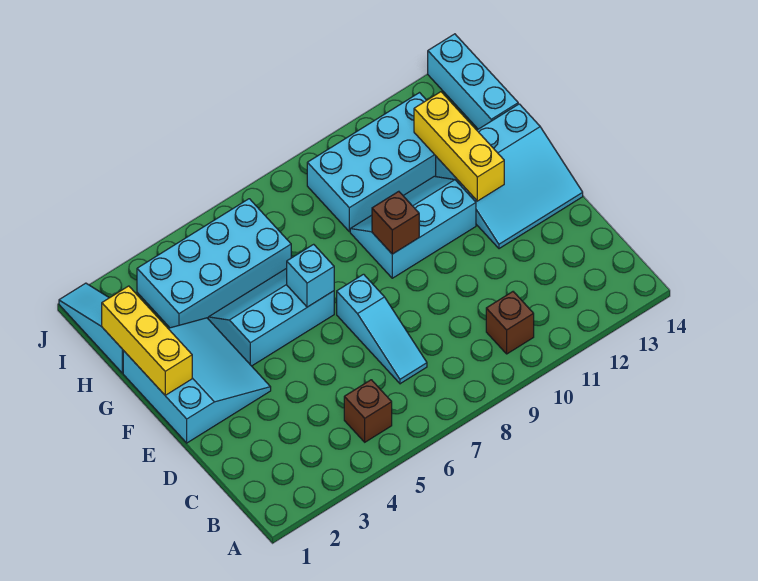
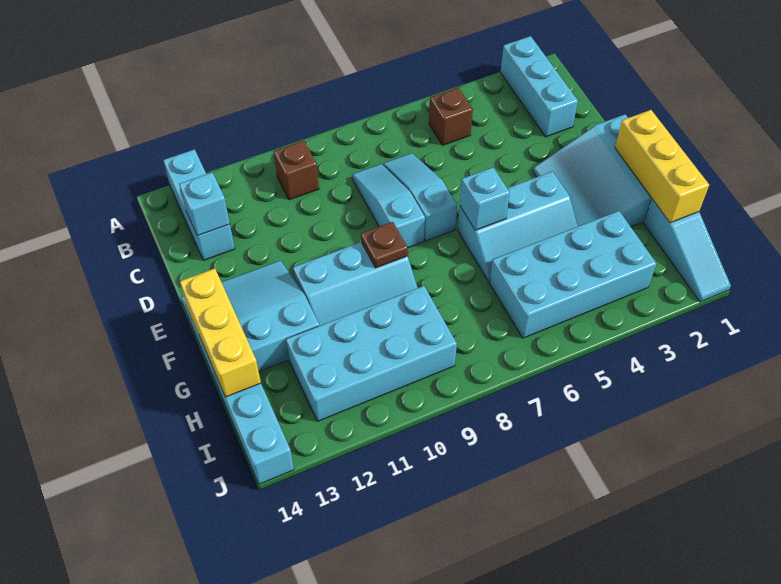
none -> cyan 1x3 brick [500,36,578,137]
none -> cyan 1x3 brick [163,149,235,260]
none -> cyan 1x3 slope [352,164,425,248]
none -> cyan 1x1 brick [179,172,230,236]
brown 1x1 brick [372,191,419,254] -> brown 1x1 plate [361,222,408,268]
yellow 1x3 brick [414,92,504,201] -> yellow 1x3 brick moved to [180,268,261,397]

